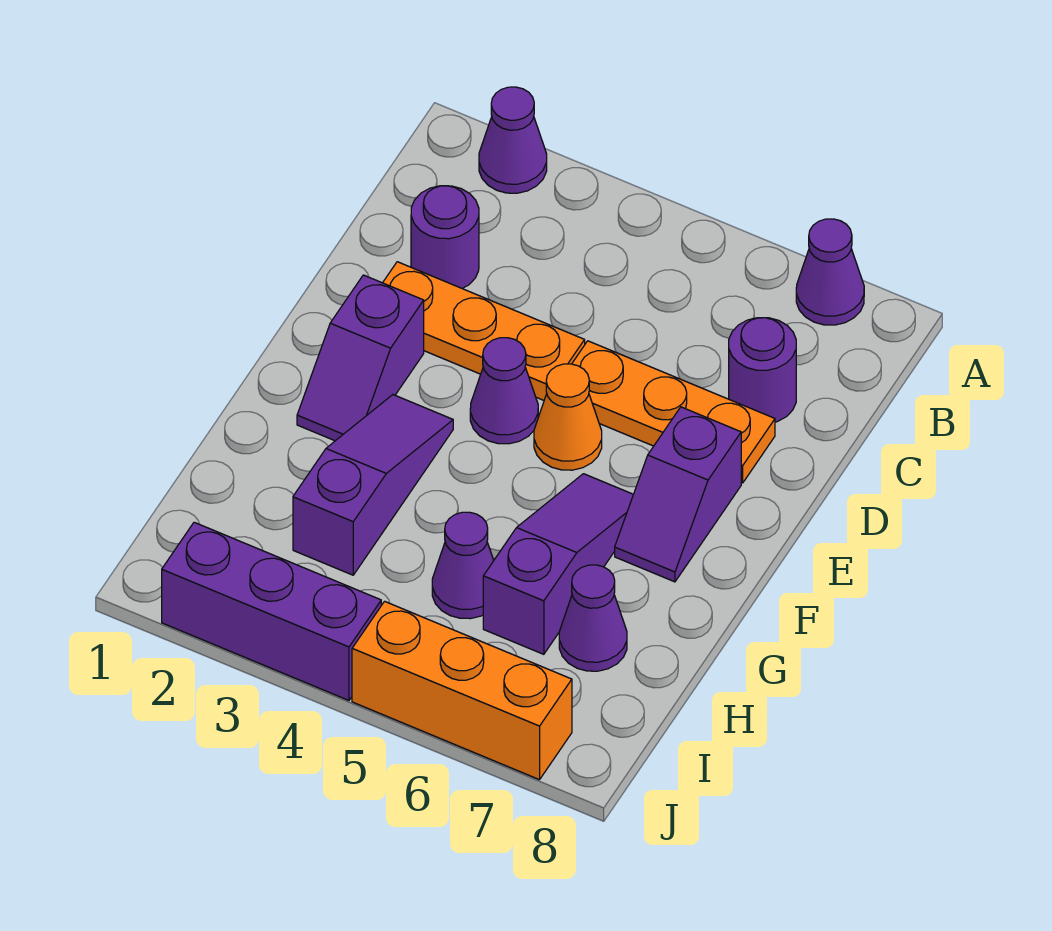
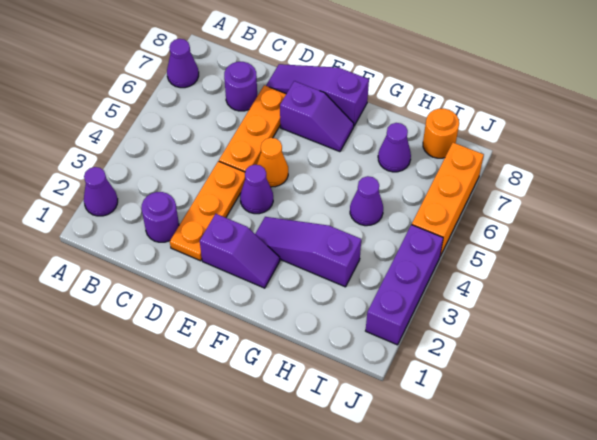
purple 1x3 slope [483,474,633,654] -> purple 1x3 slope moved to [266,64,369,126]
none -> orange 1x1 round brick [423,108,459,158]

